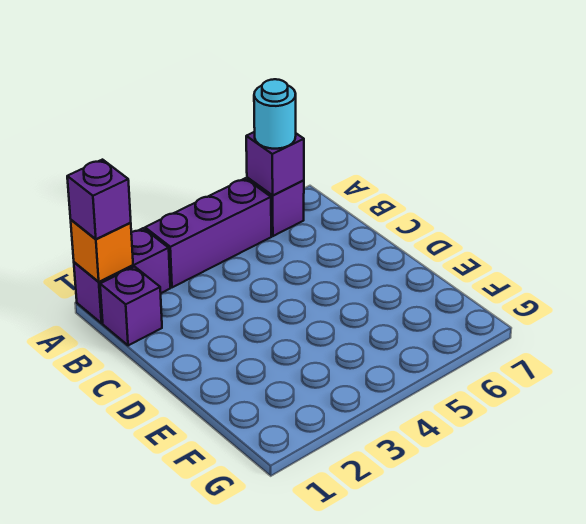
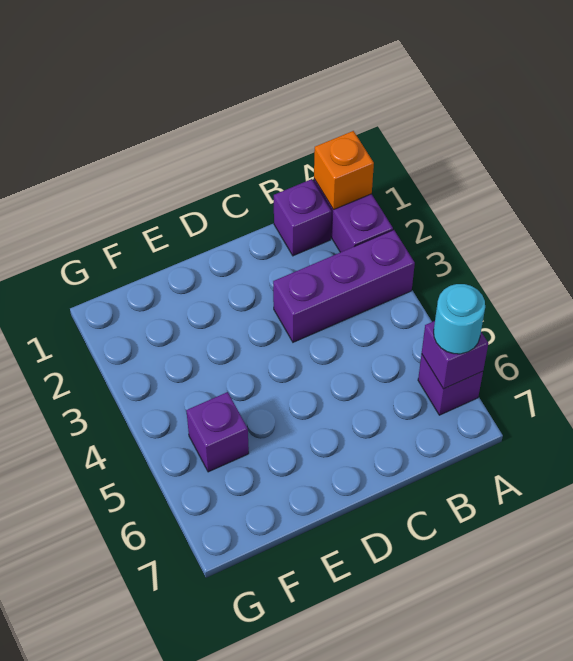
purple 1x1 brick [67,160,131,239] -> purple 1x1 brick moved to [186,392,249,472]
purple 1x3 brick [145,178,271,287] -> purple 1x3 brick turned to [273,230,415,342]

